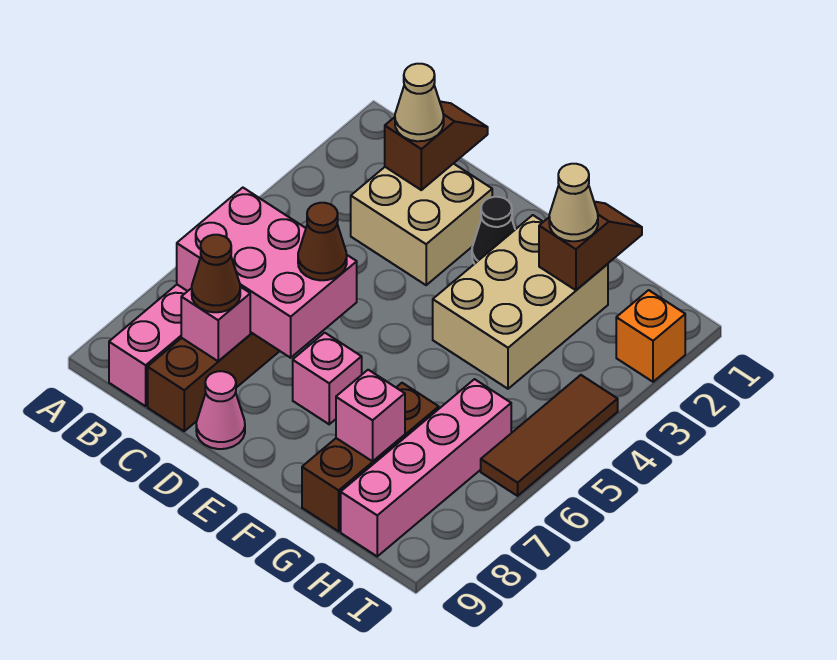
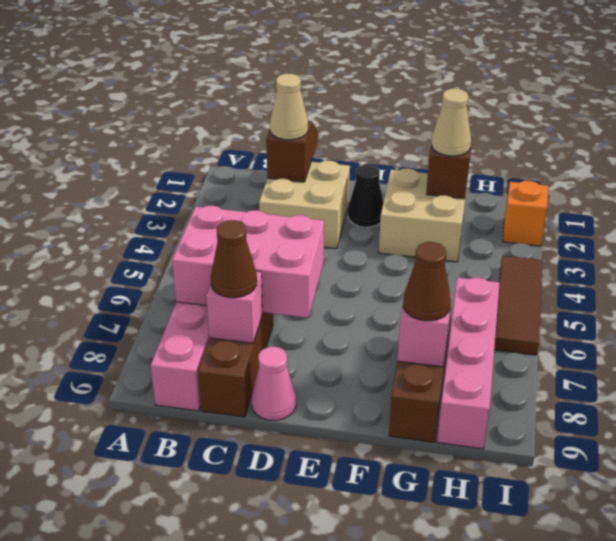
brown 1x1 cone [298,203,347,280] -> brown 1x1 cone moved to [403,242,451,321]
pink 1x1 brick [293,333,362,424] -> none
tan 2x3 brick [433,215,608,389] -> tan 2x2 brick [379,168,467,262]

